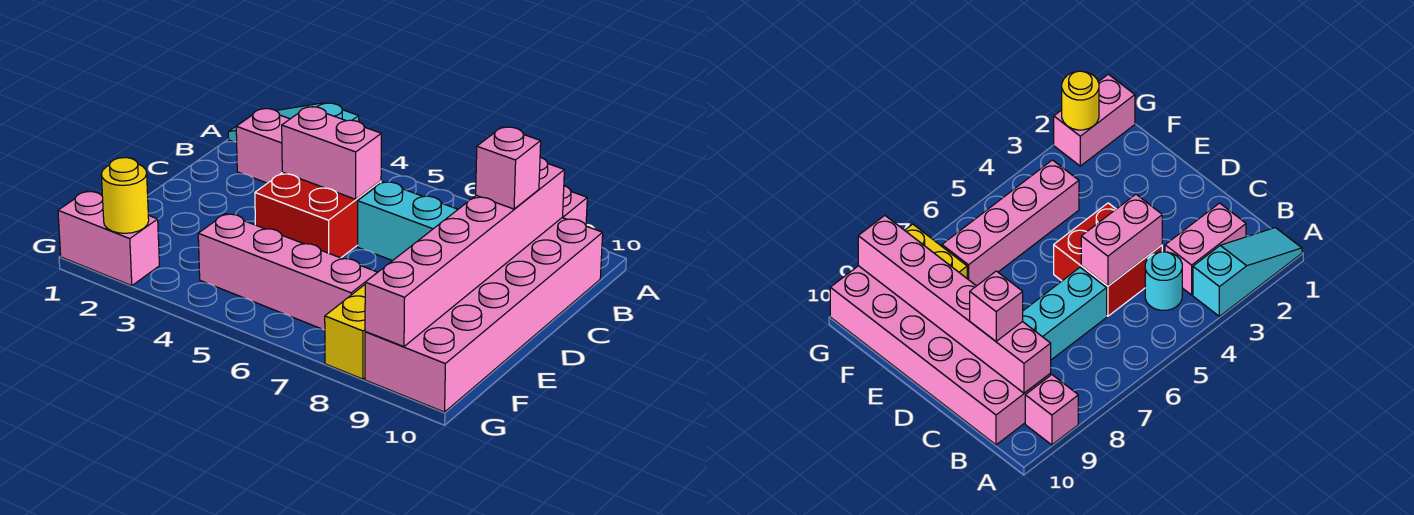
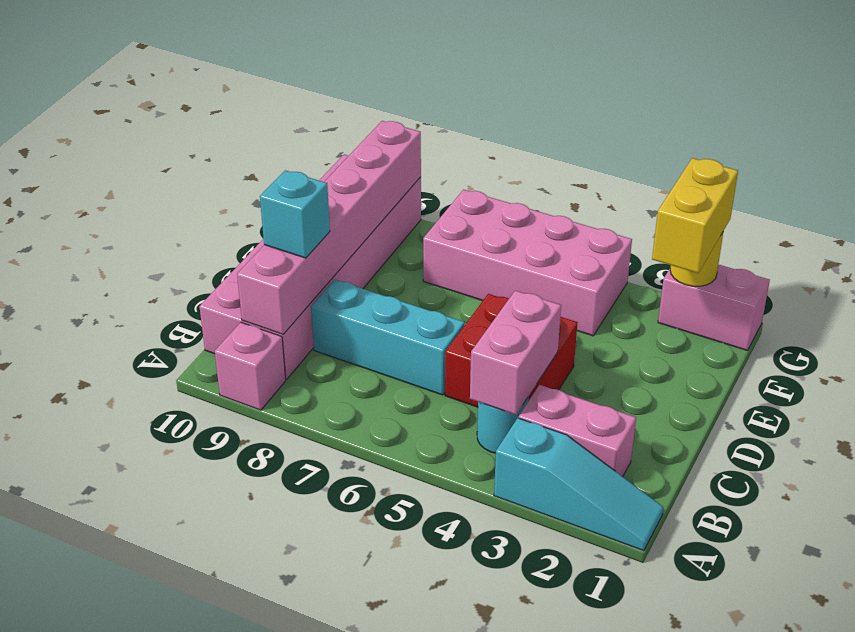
pink 1x2 brick [282,107,381,199] -> pink 1x2 brick turned to [470,291,561,415]
pink 1x1 brick [476,127,541,209] -> cyan 1x1 brick [260,170,330,258]
pink 1x4 brick [198,214,377,330] -> pink 2x4 brick [423,190,632,336]
yellow 1x2 brick [325,285,365,379] -> yellow 1x2 brick moved to [652,158,738,273]

